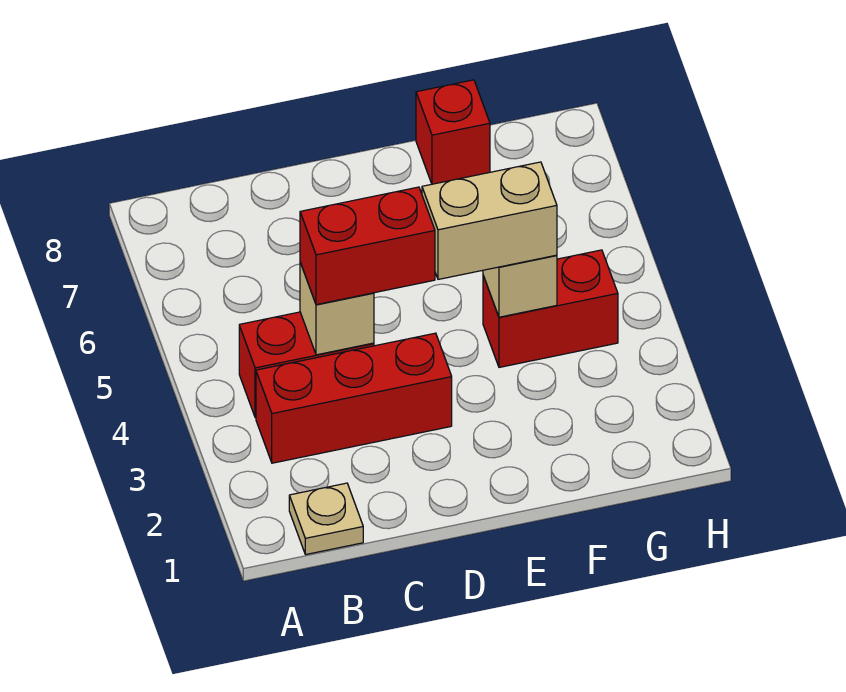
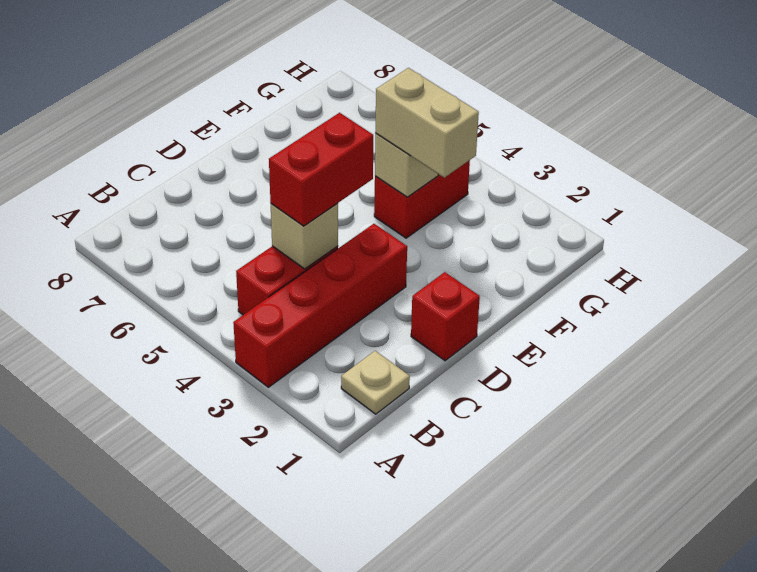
red 1x3 brick [256,333,452,463] -> red 1x4 brick [233,224,407,387]
tan 1x2 brick [422,162,557,279] -> tan 1x2 brick turned to [375,68,479,178]
red 1x1 brick [416,80,490,184] -> red 1x1 brick moved to [411,272,480,361]

